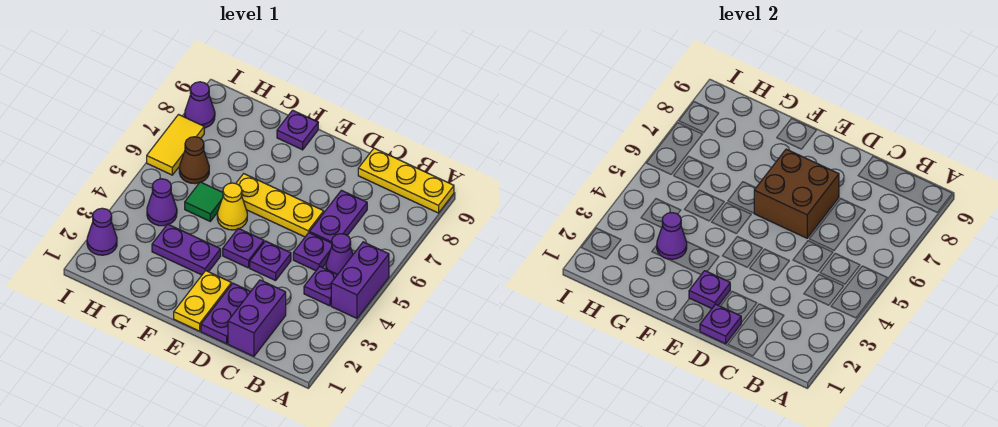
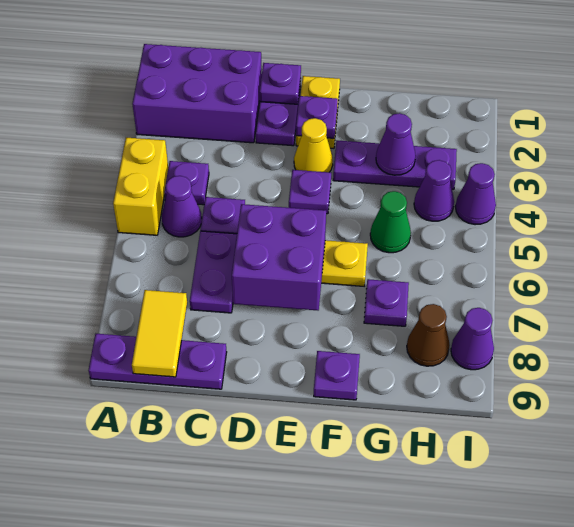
purple 1x2 brick [331,242,389,318] -> yellow 1x2 brick [113,137,168,235]
yellow 1x3 plate [358,148,454,213] -> purple 1x3 plate [89,334,227,389]
purple 1x2 brick [228,280,286,356] -> purple 2x3 brick [132,44,262,143]
purple 1x1 plate [250,241,291,281] -> purple 1x1 plate moved to [364,279,409,326]
brown 2x2 brick [754,149,839,238] -> purple 2x2 brick [232,204,326,310]
purple 1x2 plate [152,224,221,275] -> purple 1x3 plate [333,140,457,189]
yellow 1x1 cone [217,183,247,230] -> yellow 1x1 cone moved to [294,118,333,172]
green 1x1 tile [185,182,223,221] -> green 1x1 cone [370,191,411,253]
brown 1x1 cone [179,137,209,184] -> brown 1x1 cone moved to [407,304,450,366]
purple 1x1 cone [87,208,117,255] -> purple 1x1 cone moved to [456,163,496,225]
yellow 1x2 tile [147,115,204,175] -> yellow 1x2 tile moved to [132,290,187,377]

